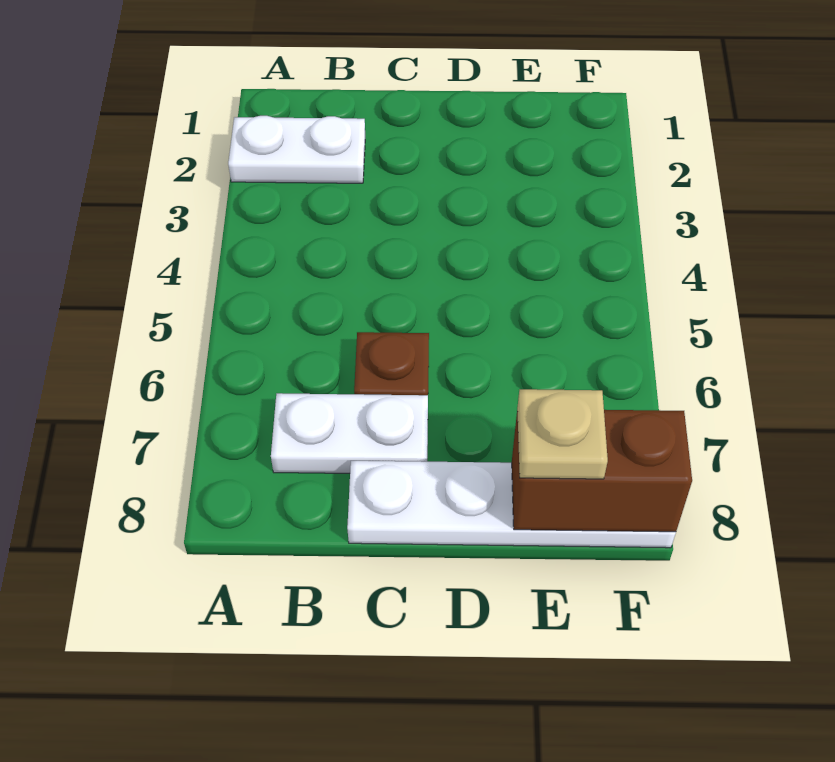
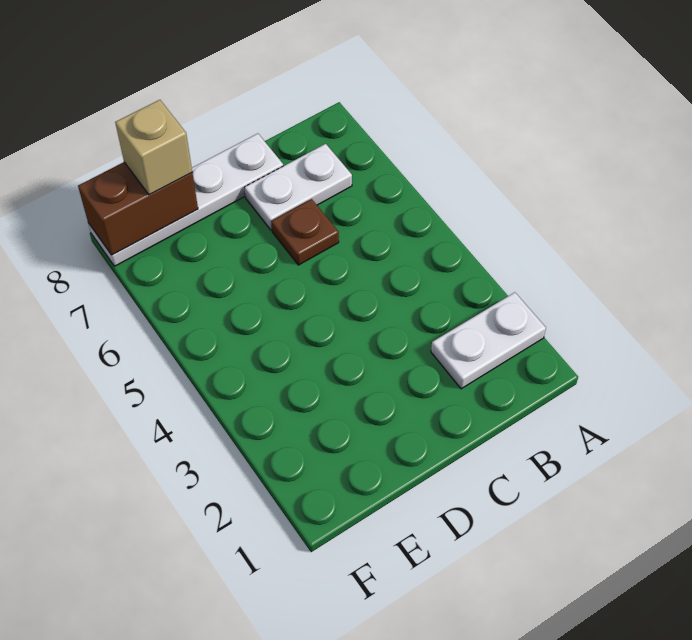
tan 1x1 plate [517,389,608,479] -> tan 1x1 brick [115,100,192,195]

